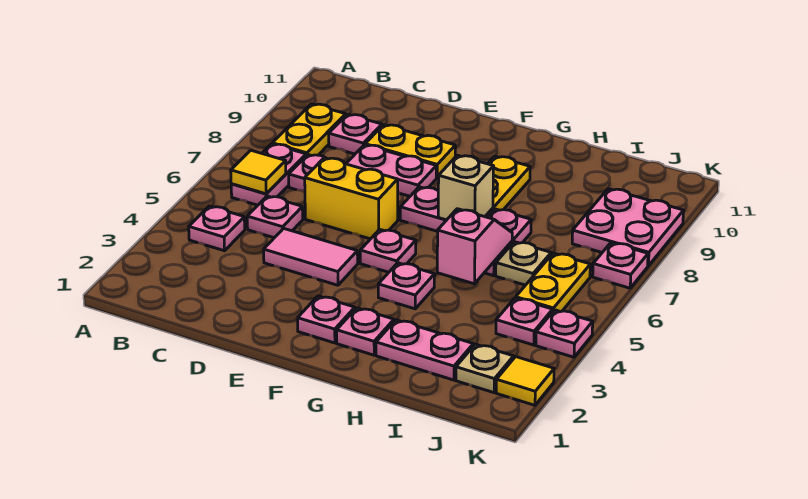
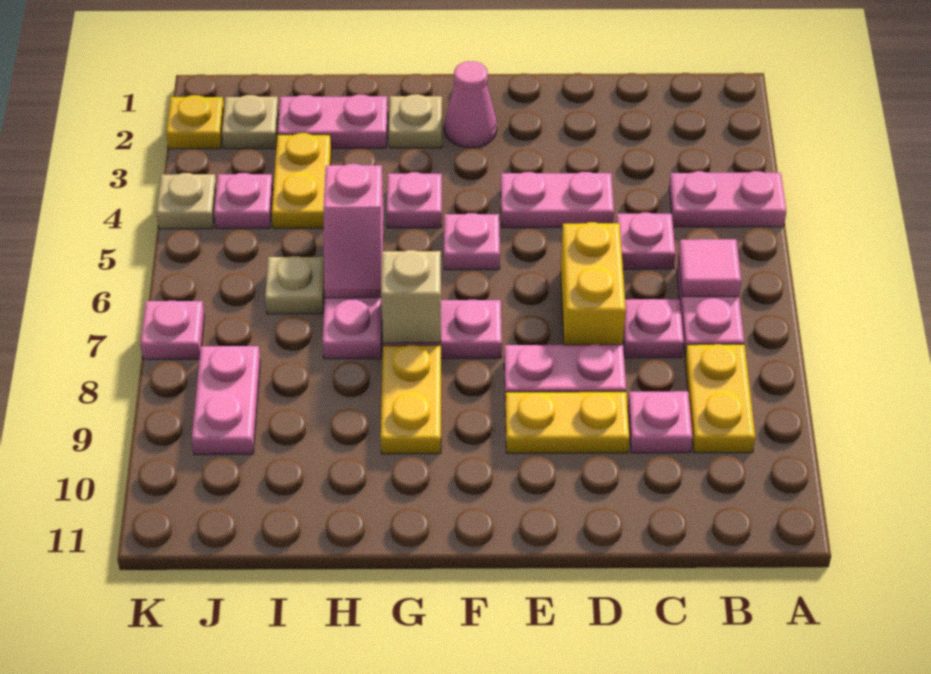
pink 1x1 plate [189,206,245,251] -> pink 1x2 plate [669,171,786,227]
yellow 1x1 tile [231,150,286,194] -> pink 1x1 tile [678,239,741,297]
pink 1x2 tile [264,228,358,285] -> pink 1x2 plate [501,172,614,228]
yellow 1x2 brick [305,158,398,239] -> yellow 1x2 brick turned to [561,222,626,345]
pink 1x1 plate [298,296,355,343] -> pink 1x1 cone [445,61,497,148]
pink 1x1 plate [337,308,394,355] -> tan 1x1 plate [389,94,442,148]
yellow 1x2 plate [516,253,590,312] -> yellow 1x2 plate moved to [272,133,331,228]
pink 2x2 plate [572,189,684,266] -> pink 1x2 plate [192,346,260,455]
yellow 1x1 tile [496,357,554,405] -> yellow 1x1 plate [166,95,224,149]
pink 1x1 plate [536,310,593,357] -> tan 1x1 plate [156,173,217,229]

